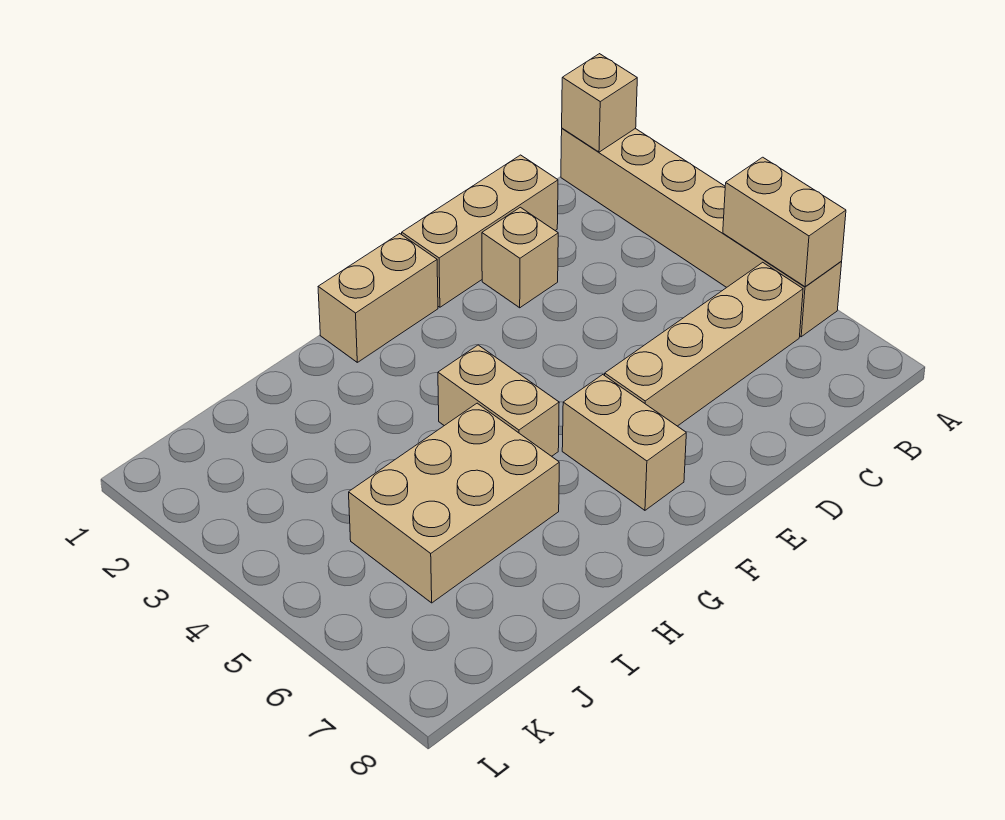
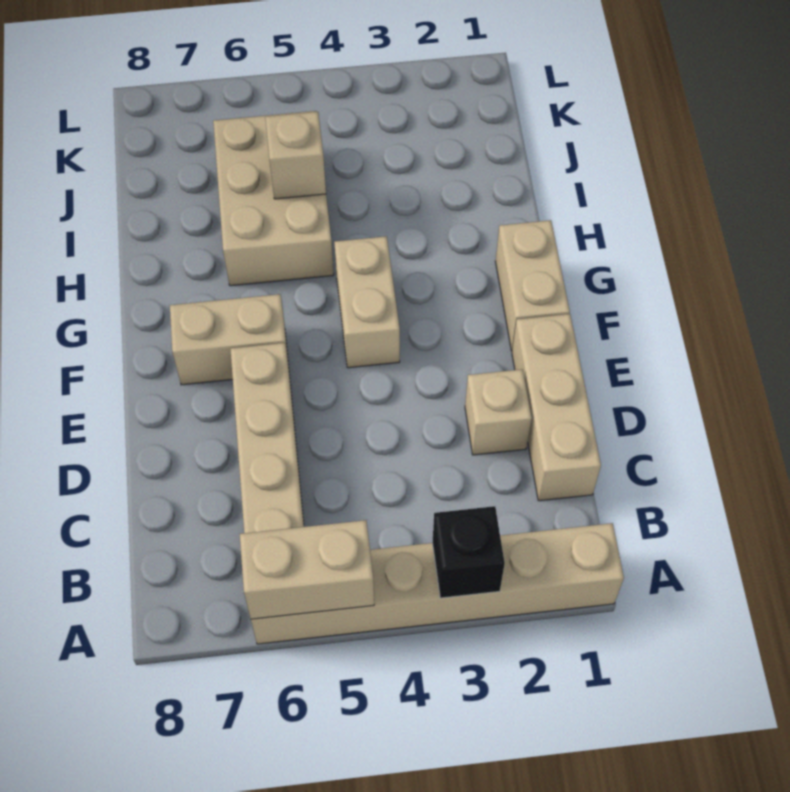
tan 1x1 brick [562,54,637,152] -> tan 1x1 brick moved to [265,112,326,199]
none -> black 1x1 brick [432,506,505,598]
tan 1x2 brick [438,345,559,456] -> tan 1x2 brick turned to [334,236,400,368]

